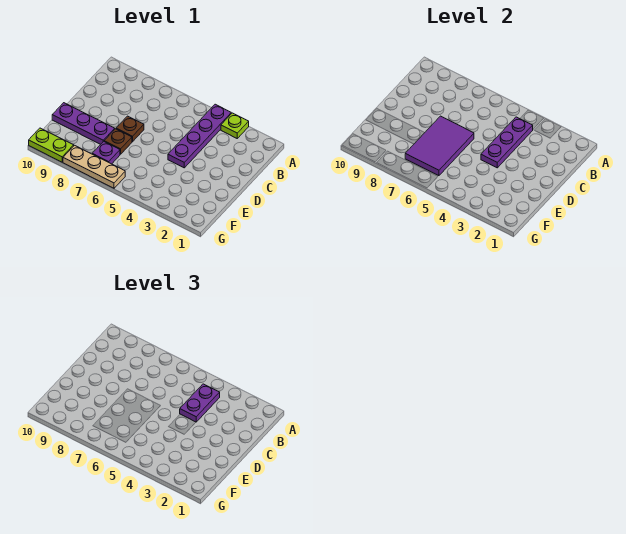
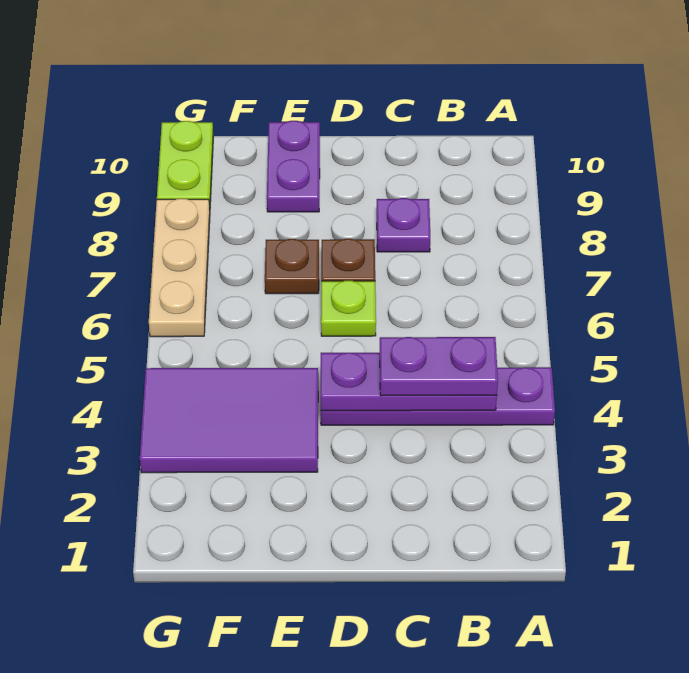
lime 1x1 plate [221,113,249,138] -> lime 1x1 plate moved to [321,281,376,336]
purple 2x3 tile [405,116,474,176] -> purple 2x3 tile moved to [140,368,318,473]
purple 1x3 plate [52,103,115,144] -> purple 1x2 plate [267,121,320,212]
purple 1x1 plate [93,141,120,164] -> purple 1x1 plate moved to [377,198,430,252]

